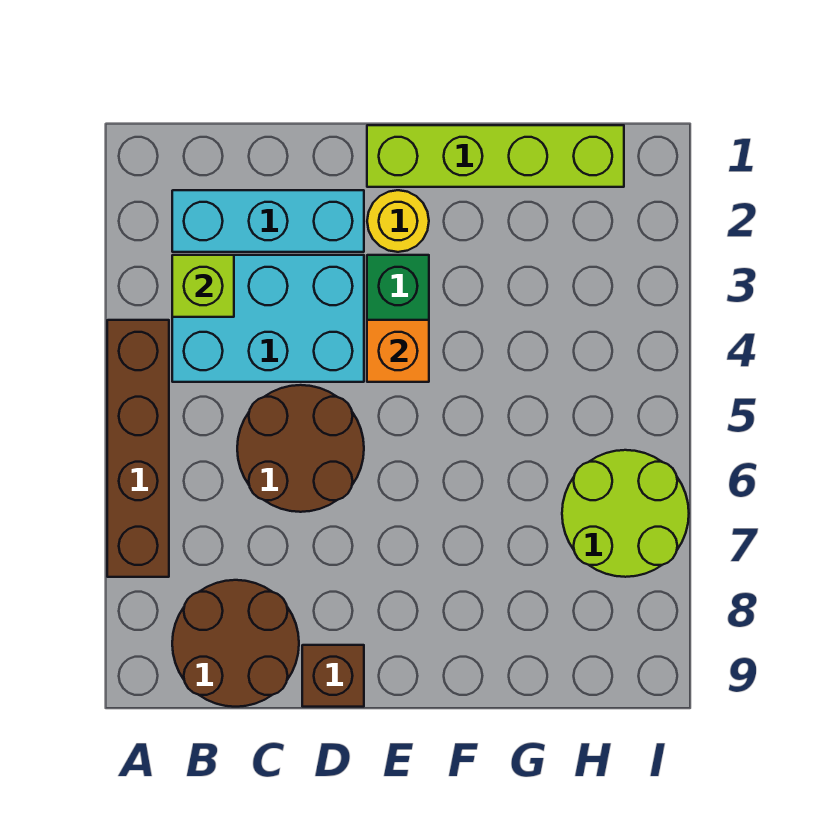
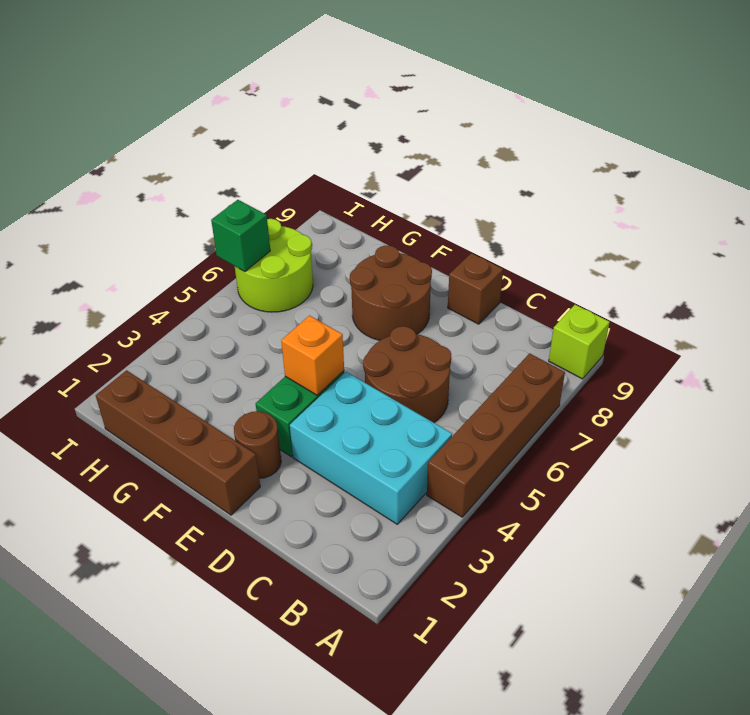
cyan 1x3 brick [172,190,364,252] -> none
lime 1x1 brick [172,255,234,317] -> lime 1x1 brick moved to [549,305,610,379]
brown 2x2 round brick [172,580,299,707] -> brown 2x2 round brick moved to [350,245,432,340]
lime 1x4 brick [367,125,624,187] -> brown 1x4 brick [96,370,260,515]
yellow 1x1 round brick [367,190,429,252] -> brown 1x1 round brick [234,411,281,478]
none -> green 1x1 brick [211,200,270,272]

